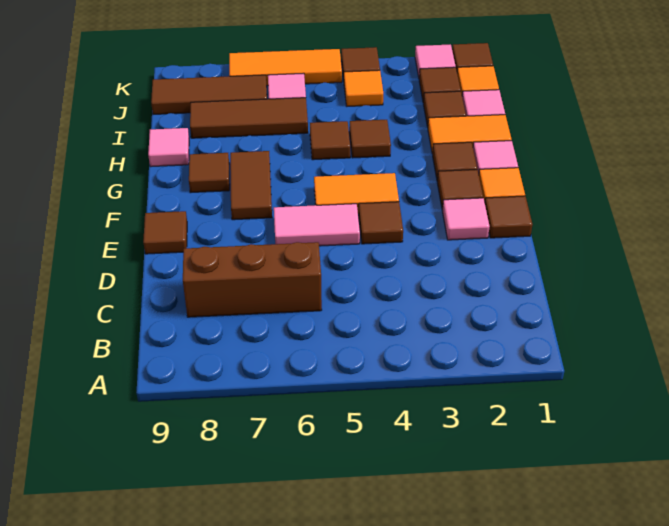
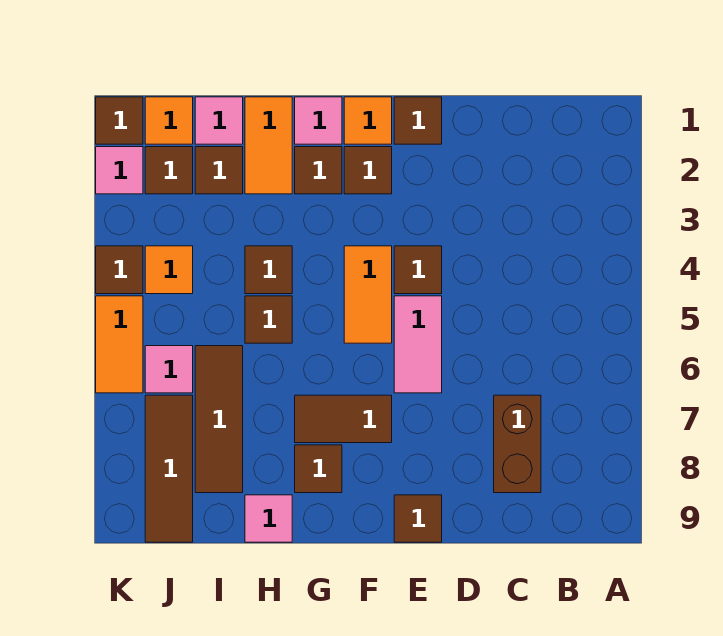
brown 1x3 brick [183,242,322,317] -> brown 1x2 brick [494,395,541,493]
pink 1x1 tile [442,198,490,240] -> none
orange 1x3 tile [229,49,342,86] -> orange 1x2 tile [96,296,143,393]

